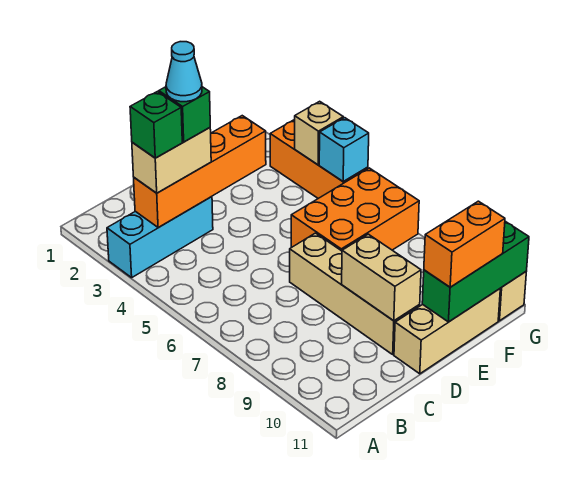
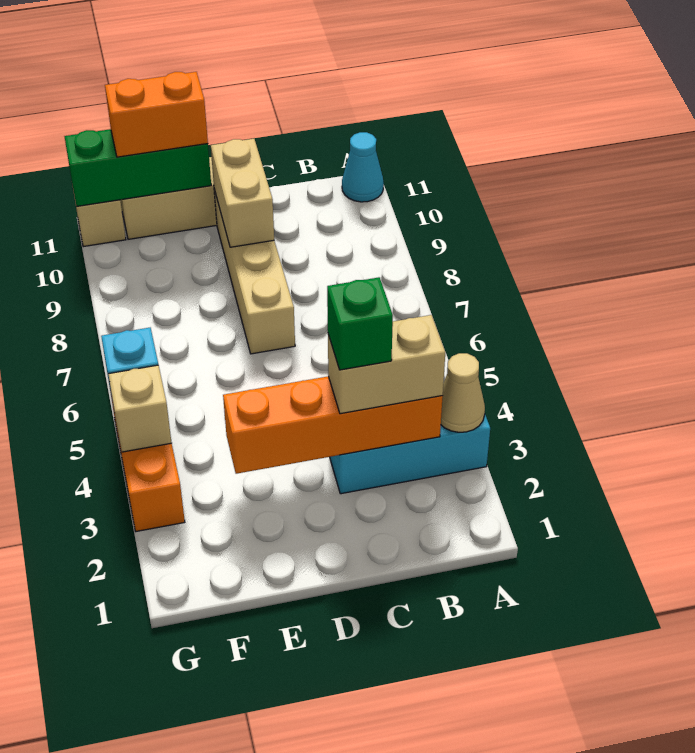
none -> tan 1x1 cone [441,353,485,432]
green 1x1 brick [130,92,182,158] -> none
cyan 1x1 cone [166,42,202,102] -> cyan 1x1 cone moved to [342,132,384,202]
orange 2x3 brick [291,168,419,251] -> none

